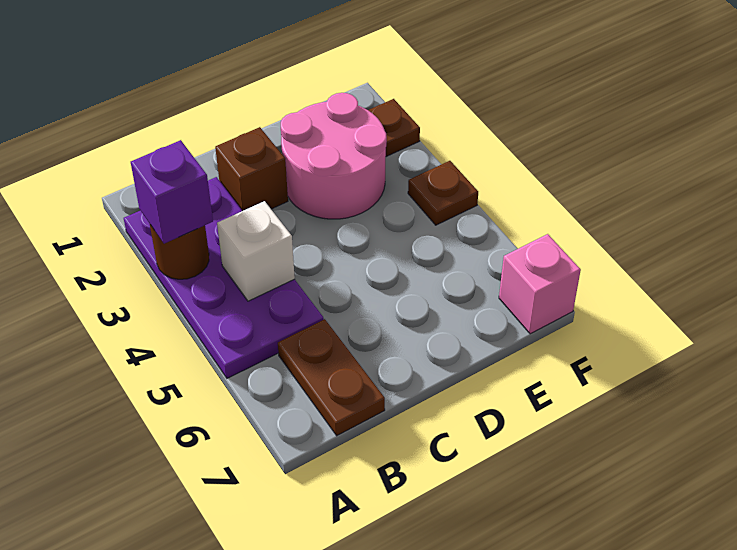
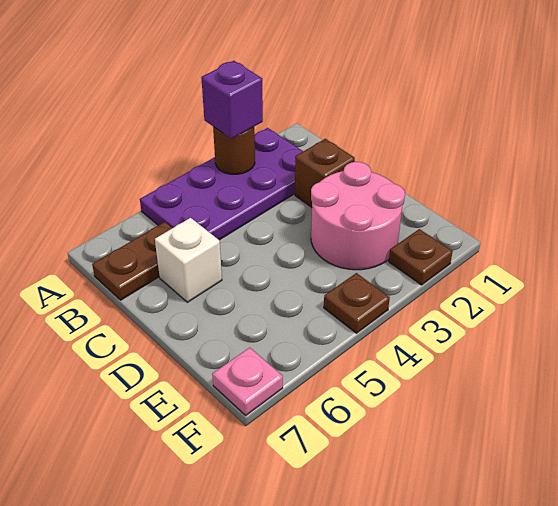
white 1x1 brick [217,201,295,301] -> white 1x1 brick moved to [155,218,222,302]
pink 1x1 brick [499,234,581,334] -> pink 1x1 plate [212,348,283,415]

